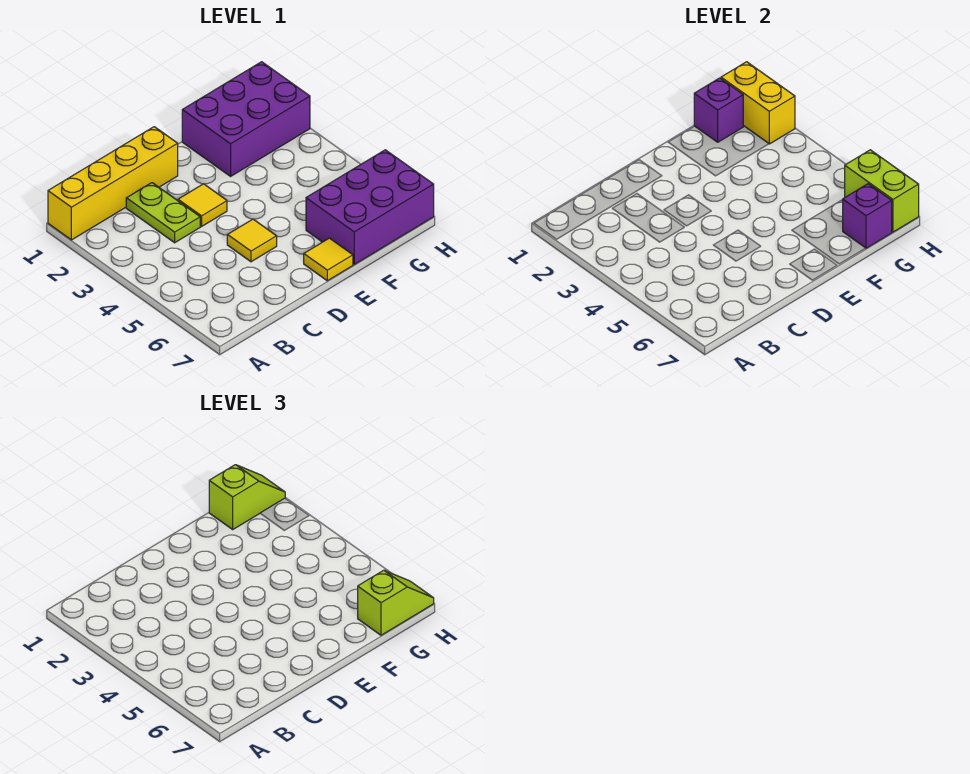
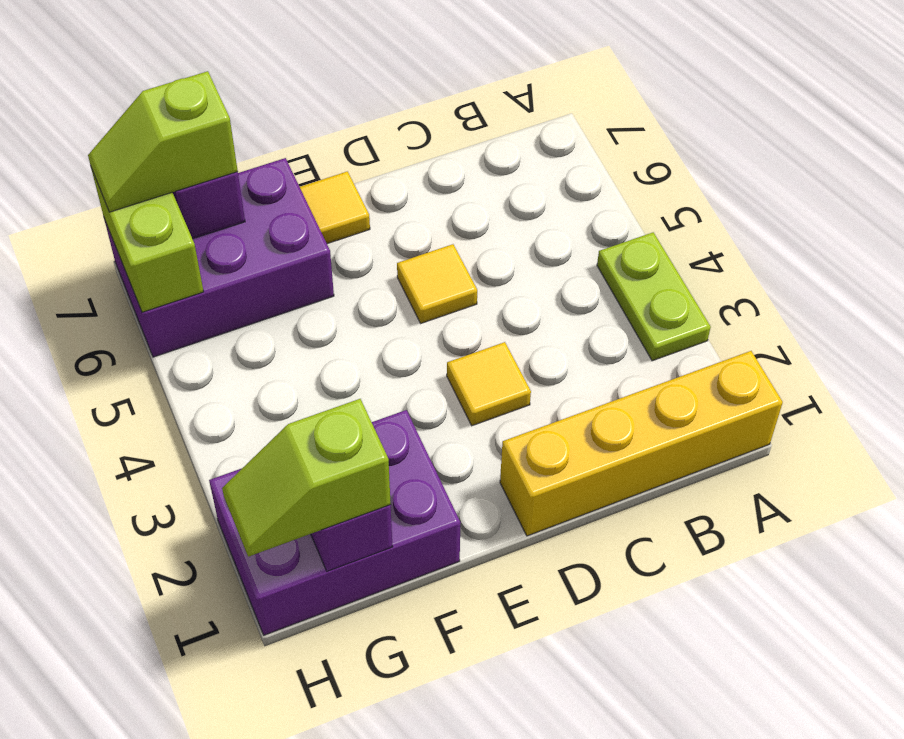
lime 1x2 plate [126,183,200,243] -> lime 1x2 plate moved to [597,232,711,361]
yellow 1x2 brick [721,62,795,144] -> none

